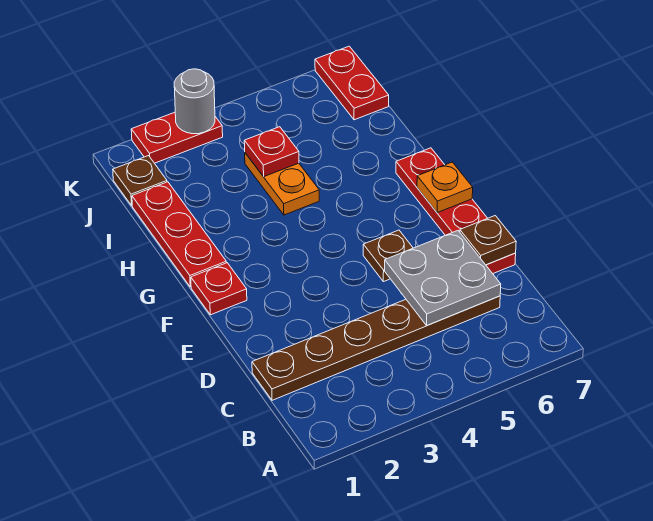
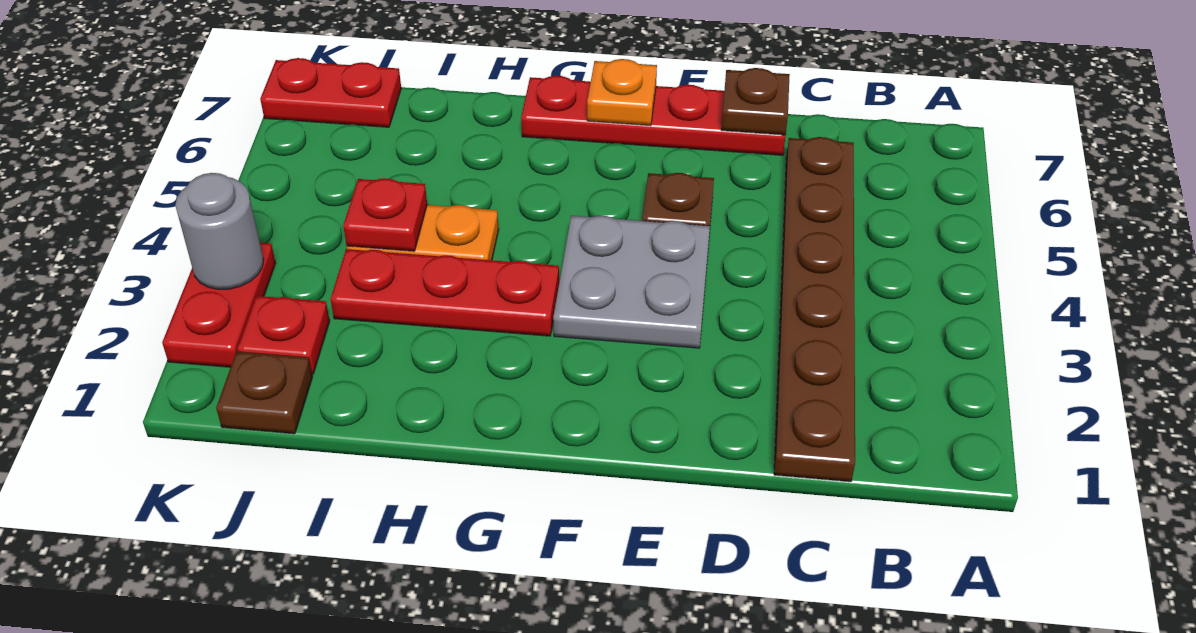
grey 2x2 plate [385,231,501,325] -> grey 2x2 plate moved to [553,216,710,348]
red 1x1 plate [191,263,247,315] -> red 1x1 plate moved to [237,296,330,374]
red 1x3 plate [132,182,226,287] -> red 1x3 plate moved to [330,249,559,336]

